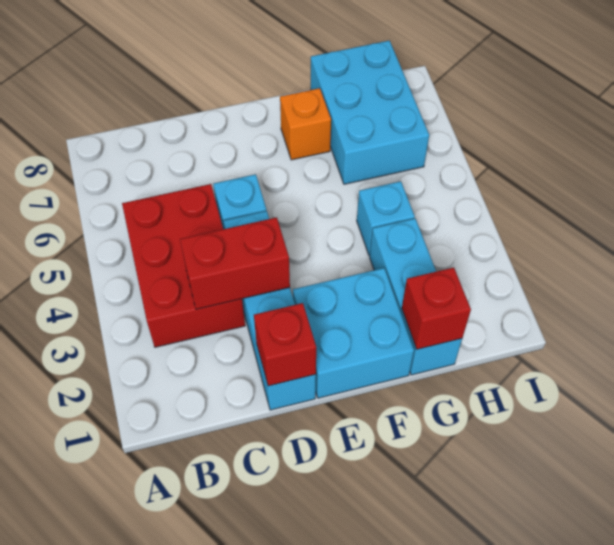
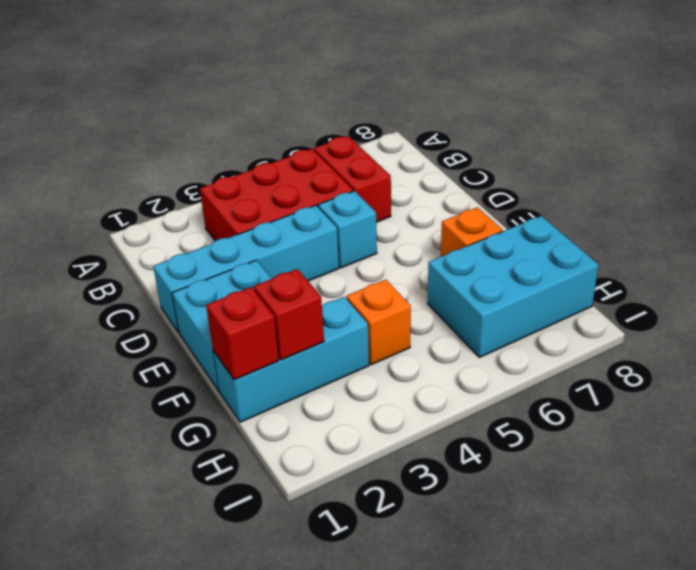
red 1x2 brick [180,217,290,309] -> red 1x2 brick moved to [314,136,391,222]
red 1x1 brick [254,303,316,386] -> red 1x1 brick moved to [254,269,324,360]
cyan 1x1 brick [357,181,415,255] -> orange 1x1 brick [346,280,411,365]

